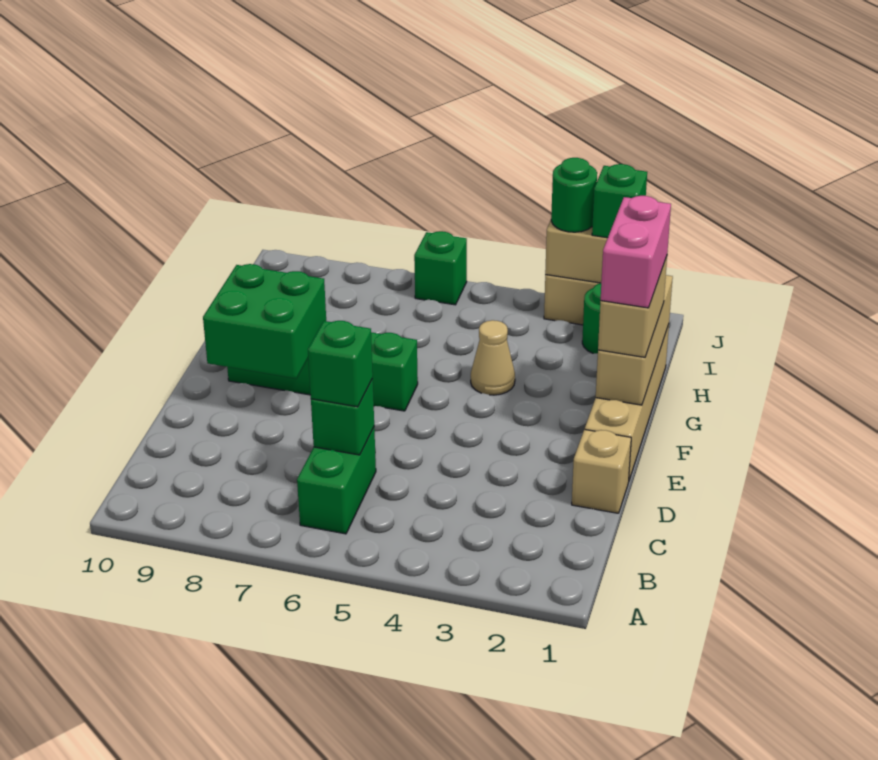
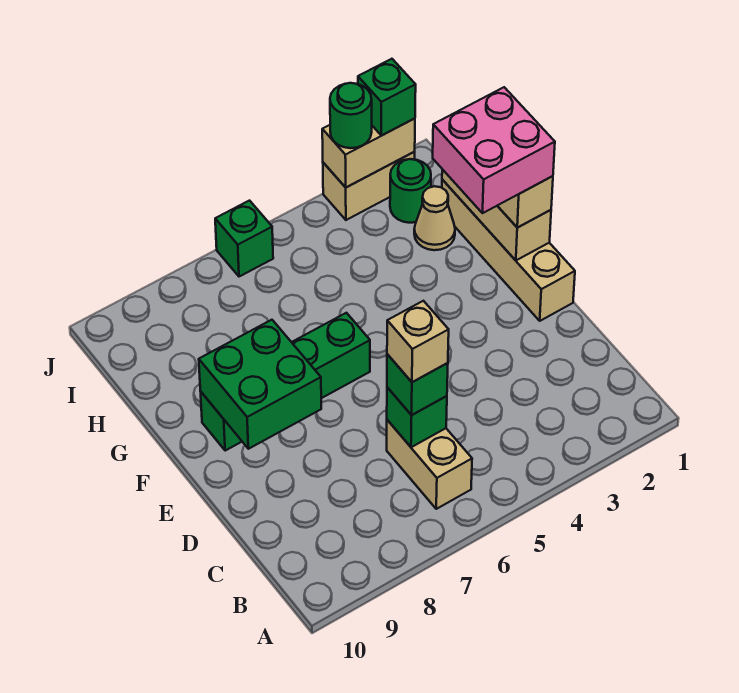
green 1x2 brick [297,427,376,534] -> tan 1x2 brick [387,420,472,509]
tan 1x1 brick [572,429,631,513] -> tan 1x1 brick moved to [387,301,449,382]
pink 1x2 brick [601,196,671,308] -> pink 2x2 brick [433,87,555,213]
tan 1x1 cone [471,320,515,395] -> tan 1x1 cone moved to [414,186,455,250]

